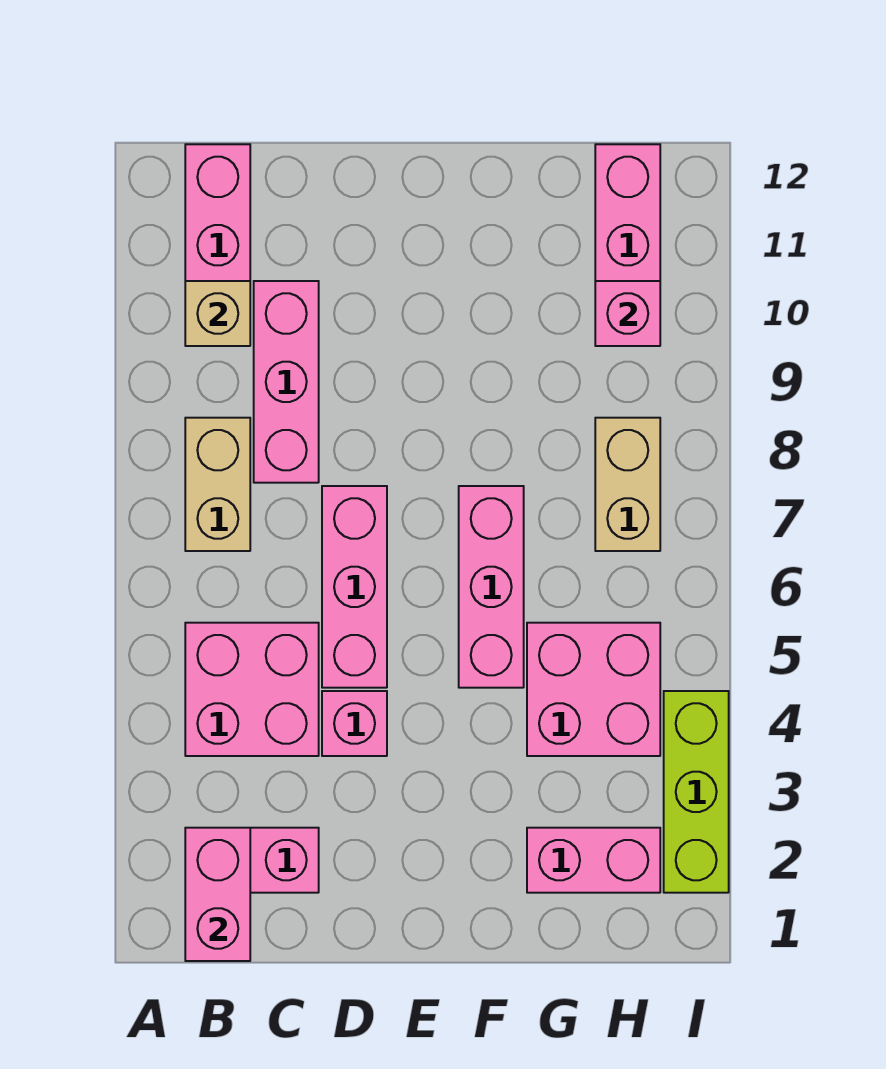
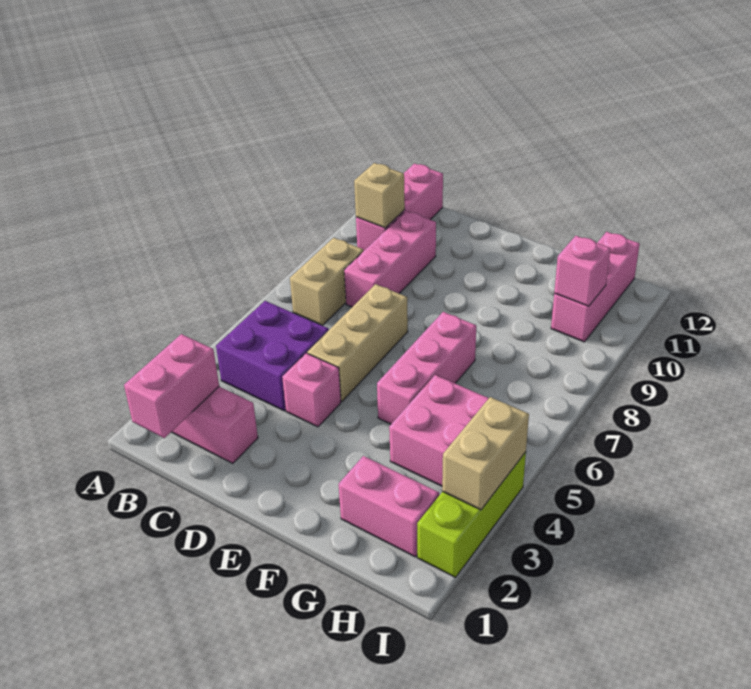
pink 2x2 brick [185,623,319,756] -> purple 2x2 brick [216,301,329,411]
pink 1x3 brick [322,486,387,688] -> tan 1x3 brick [307,284,408,401]
tan 1x2 brick [595,418,660,551] -> tan 1x2 brick moved to [442,397,529,510]

